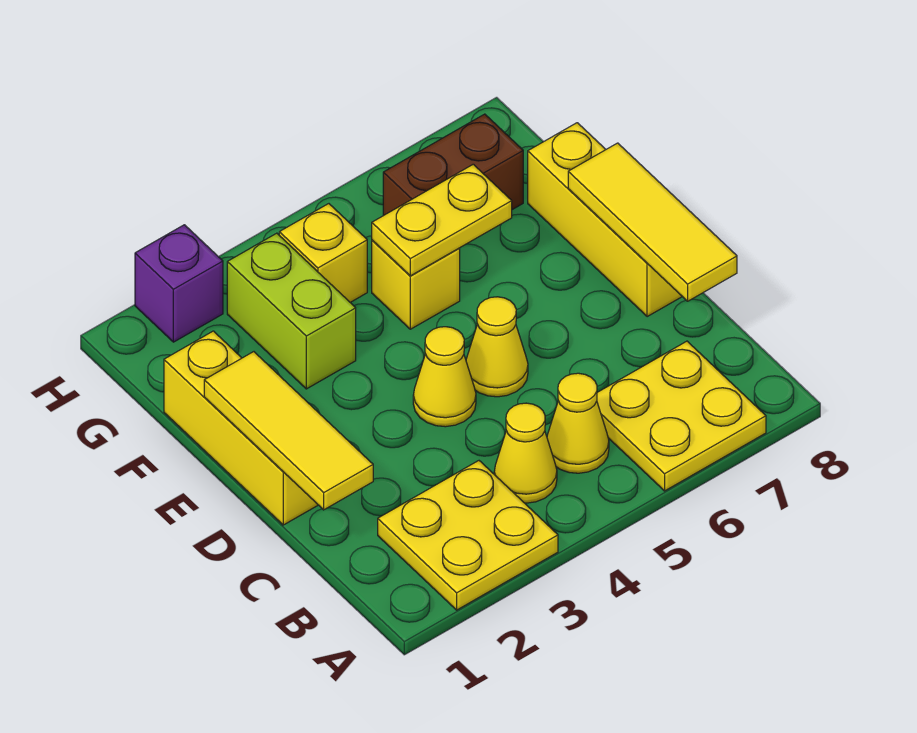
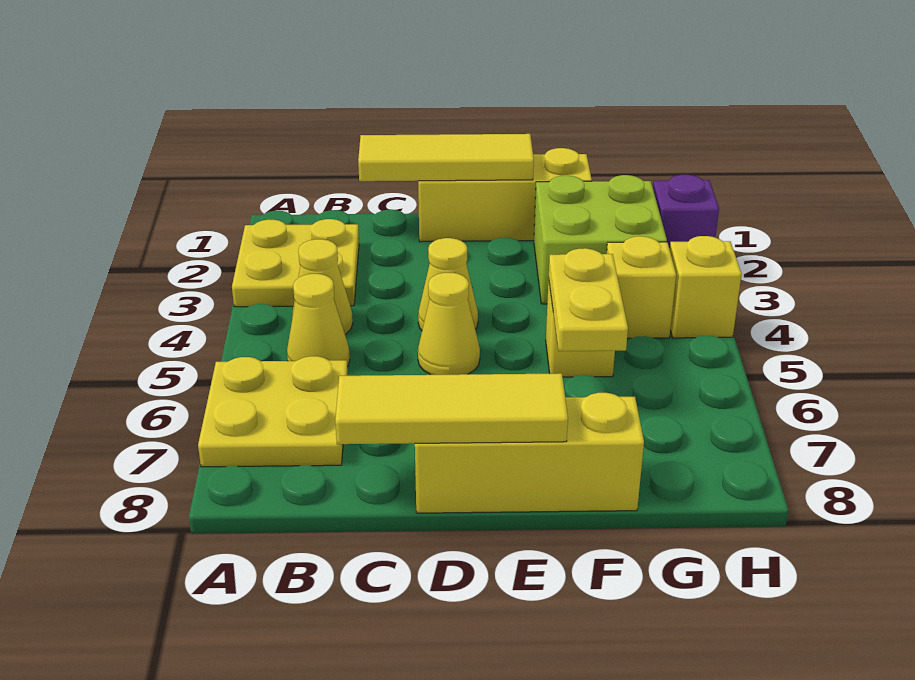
lime 1x2 brick [227,233,356,389] -> lime 2x2 brick [534,175,667,304]
brown 1x2 brick [383,114,523,216] -> none
none -> yellow 1x1 brick [670,236,742,338]

